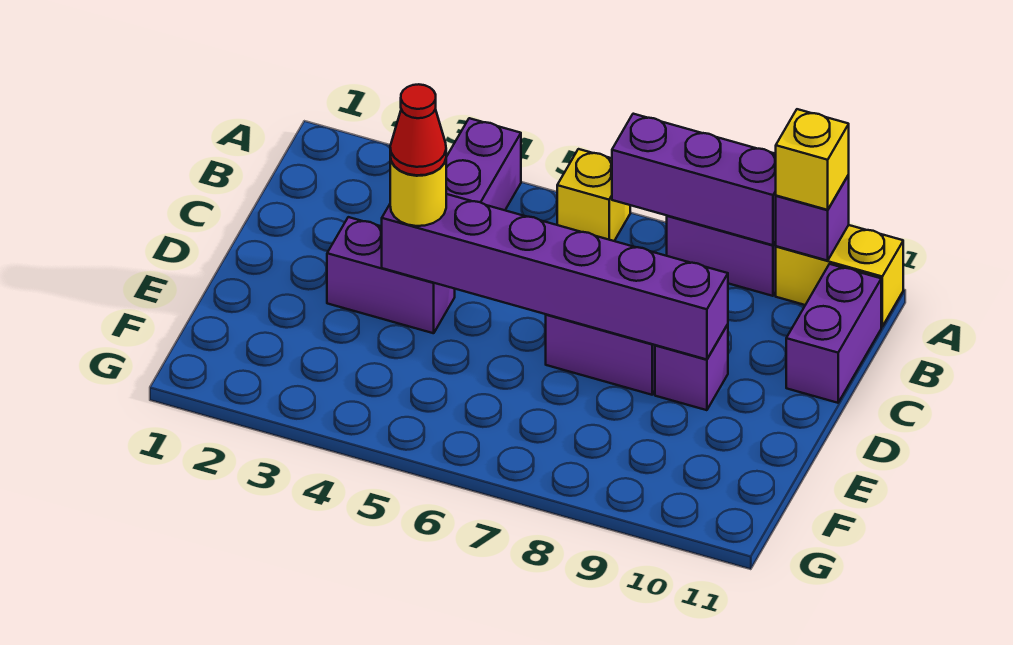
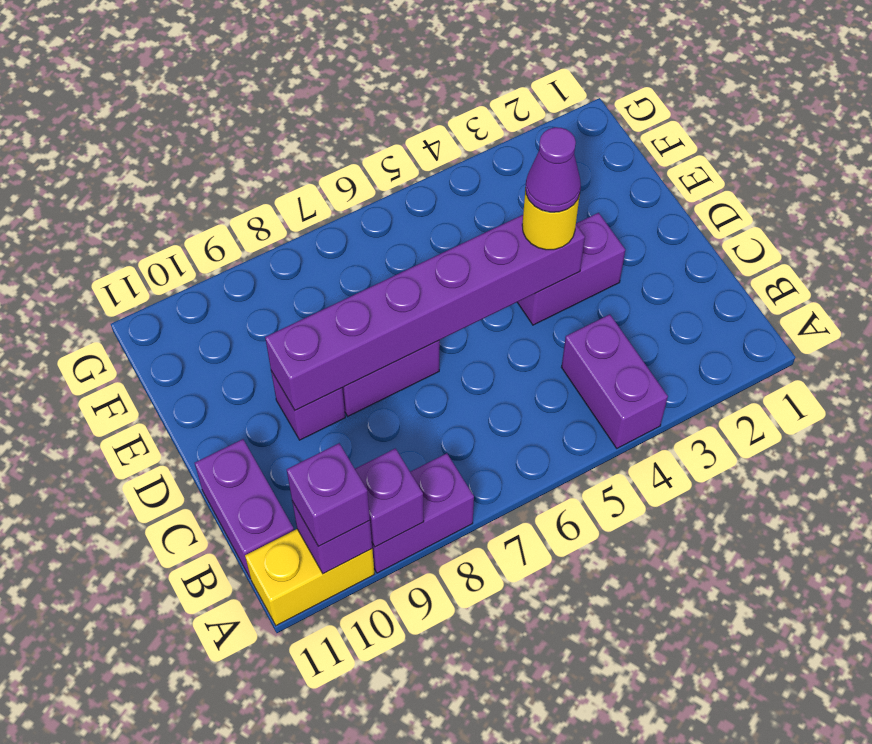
yellow 1x1 brick [557,149,630,241] -> none
purple 1x3 brick [612,114,776,245] -> purple 1x1 brick [355,448,424,547]
yellow 1x1 brick [776,109,849,210] -> purple 1x1 brick [287,443,370,547]
red 1x1 cone [390,84,446,175] -> purple 1x1 cone [526,127,581,212]

